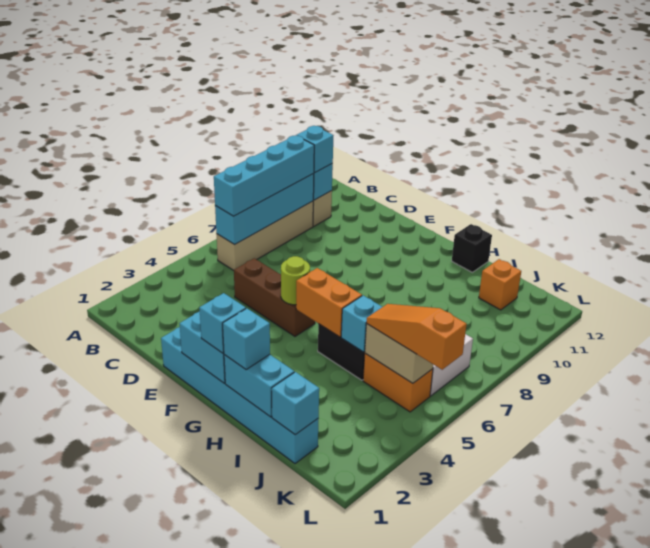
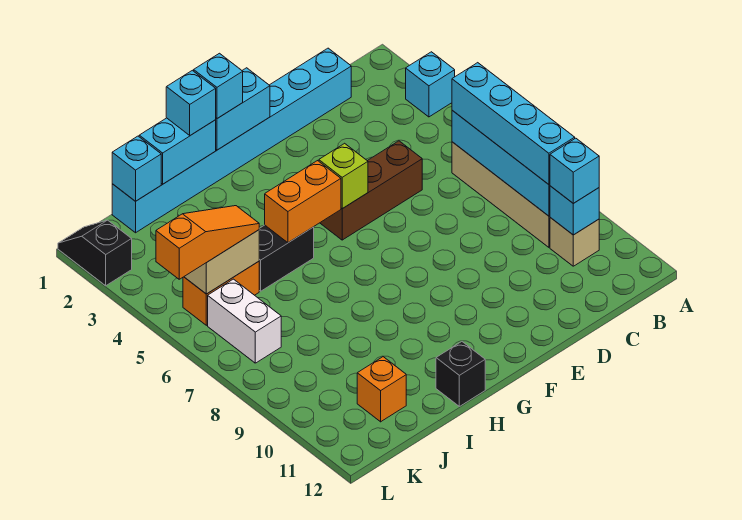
cyan 1x6 brick [161,327,319,464] -> cyan 1x8 brick [112,48,351,233]
lime 1x1 round brick [281,256,310,305] -> lime 1x1 brick [319,143,368,209]
cyan 1x1 brick [341,295,382,352] -> cyan 1x1 brick moved to [406,52,455,117]
none -> black 1x2 slope [58,220,132,286]

